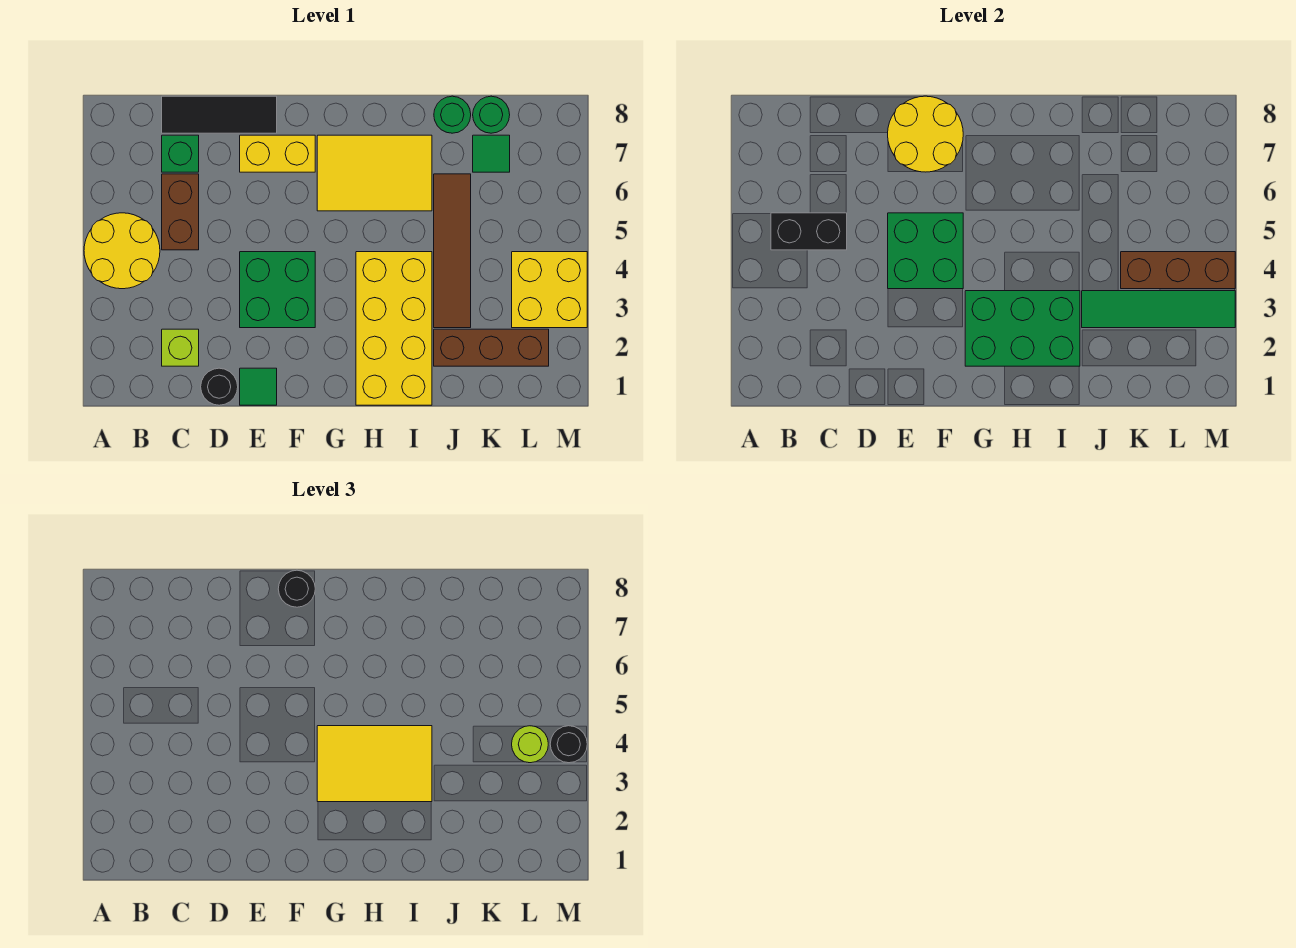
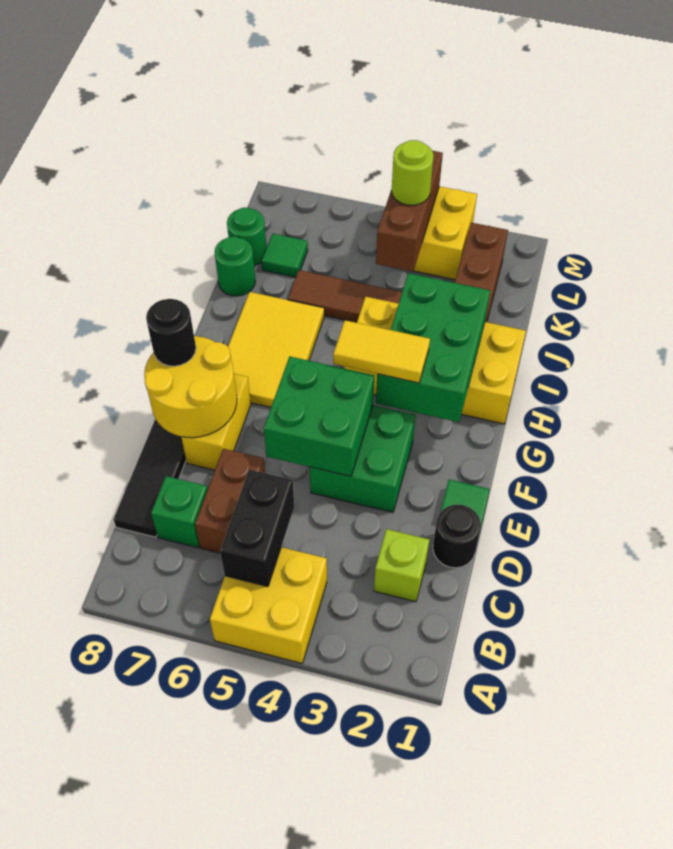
yellow 2x2 round brick [84,213,160,289] -> yellow 2x2 brick [210,547,327,663]
brown 1x2 brick [162,174,199,250] -> brown 1x2 brick turned to [195,449,265,553]
yellow 2x3 tile [317,726,432,802] -> yellow 1x2 tile [333,320,430,383]
green 1x4 tile [1082,291,1235,328] -> none
black 1x1 round brick [550,726,587,763] -> none

